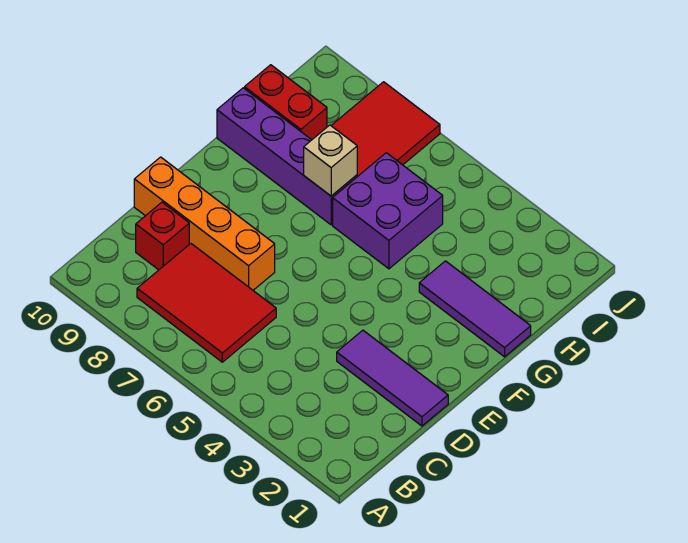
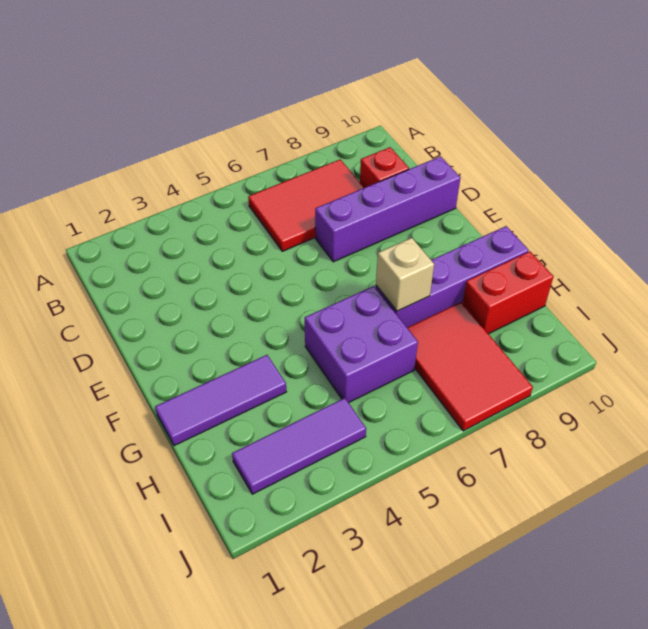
purple 1x3 tile [337,330,448,426] -> purple 1x3 tile moved to [232,398,366,494]
orange 1x4 brick [134,157,275,290] -> purple 1x4 brick [315,156,460,262]

